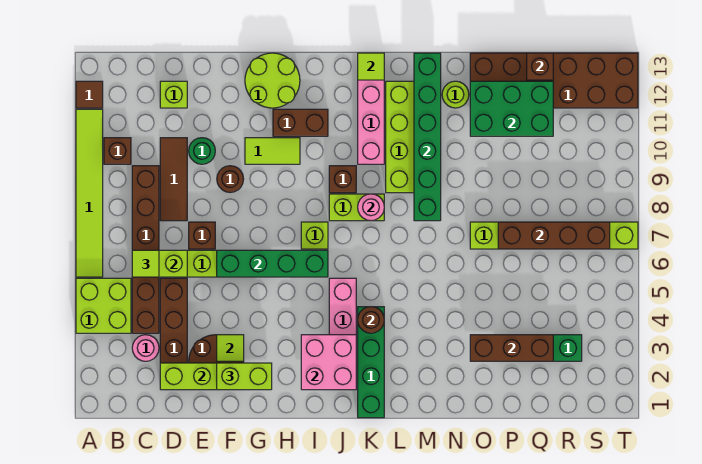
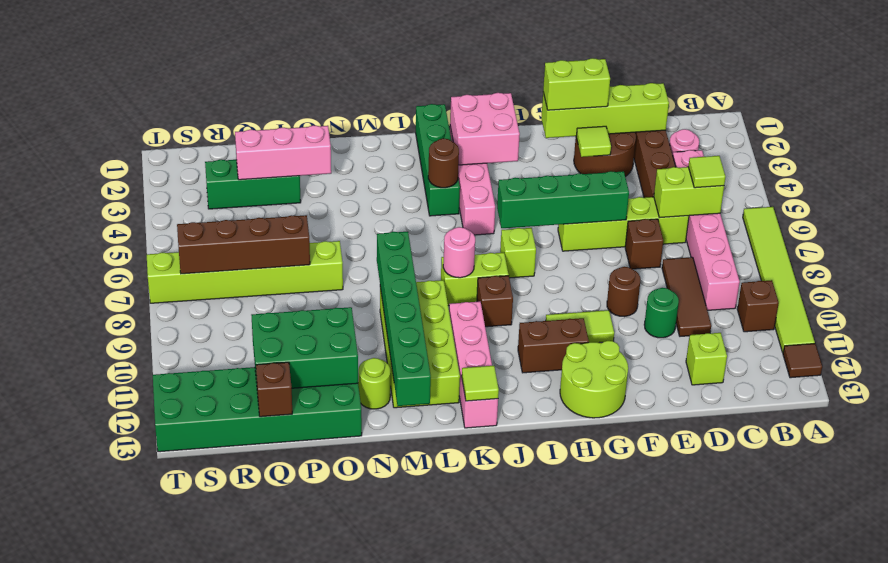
lime 2x2 brick [76,278,131,333] -> none
brown 1x6 brick [132,166,159,333] -> pink 1x6 brick [673,150,740,310]
brown 1x3 brick [470,335,553,361] -> pink 1x3 brick [235,125,331,180]
brown 2x6 brick [470,53,638,108] -> green 2x6 brick [153,367,362,452]

